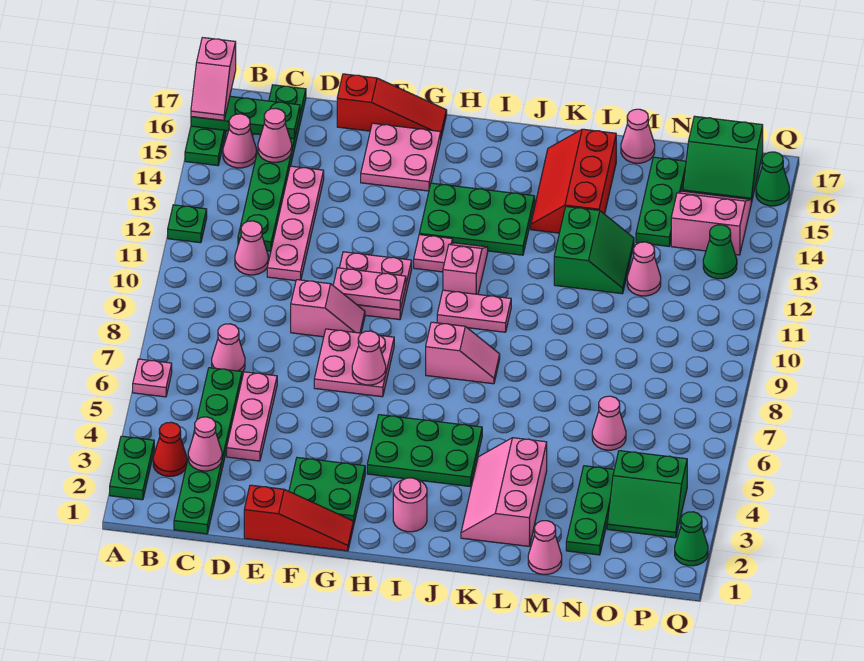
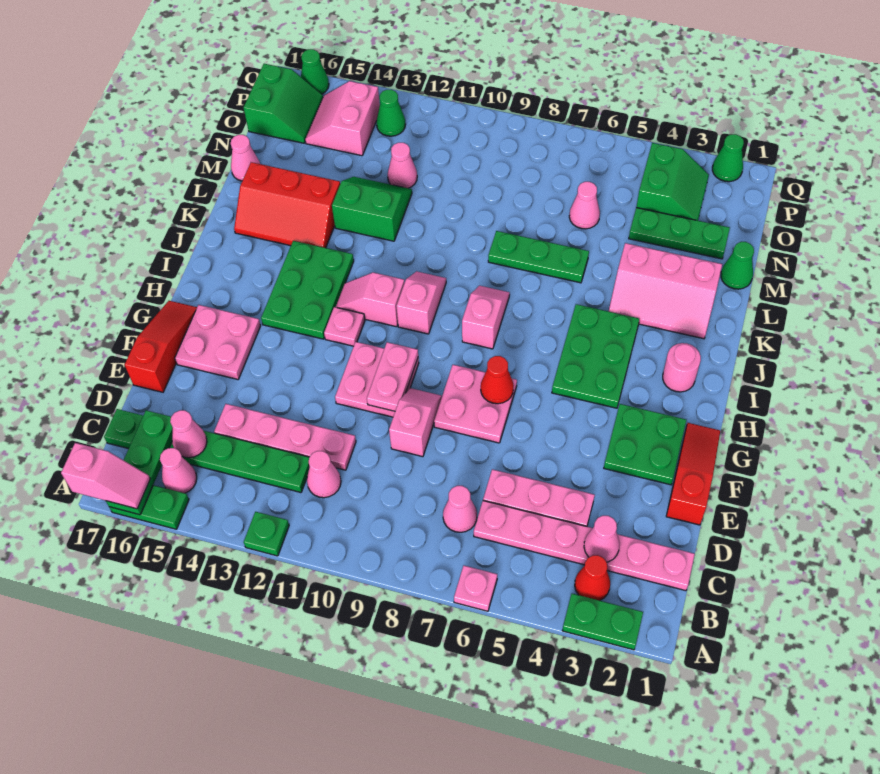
green 1x6 plate [174,368,242,534] -> pink 1x6 plate [474,501,695,591]
pink 1x1 cone [352,331,386,385] -> red 1x1 cone [481,356,514,404]
pink 1x2 plate [437,290,511,332] -> pink 1x2 slope [397,271,446,334]
pink 1x1 cone [528,521,562,574] -> green 1x1 cone [721,242,754,289]
green 1x3 plate [636,157,686,246] -> green 1x3 plate moved to [488,231,589,283]

